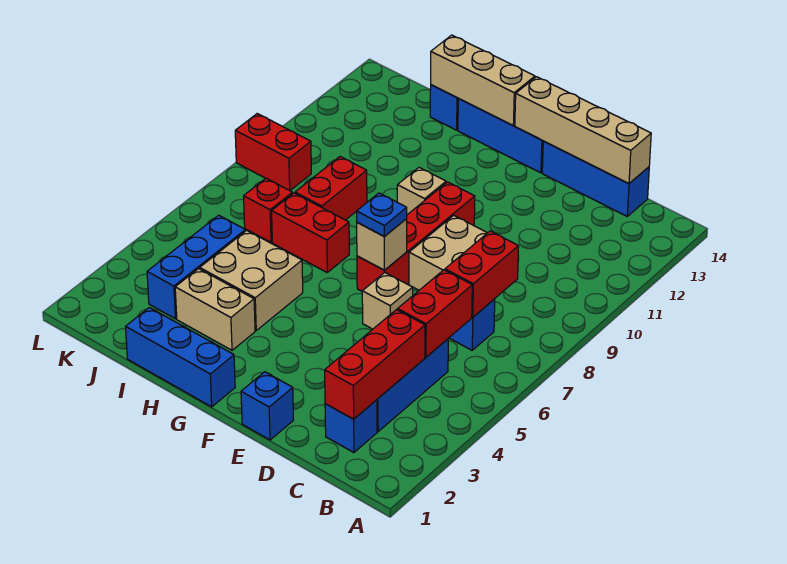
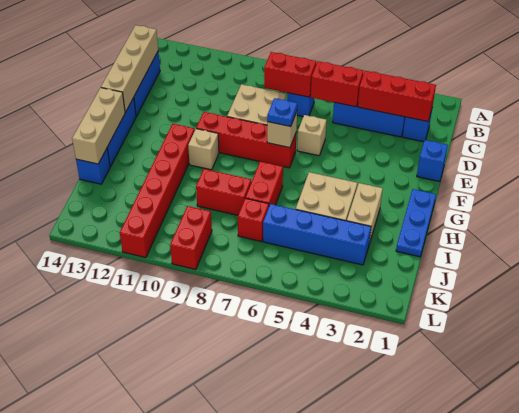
blue 1x3 brick [126,308,235,407] -> blue 1x3 plate [396,189,436,257]
none -> red 1x6 brick [120,124,195,258]
blue 1x3 brick [147,215,245,319] -> blue 1x4 brick [263,204,371,265]

